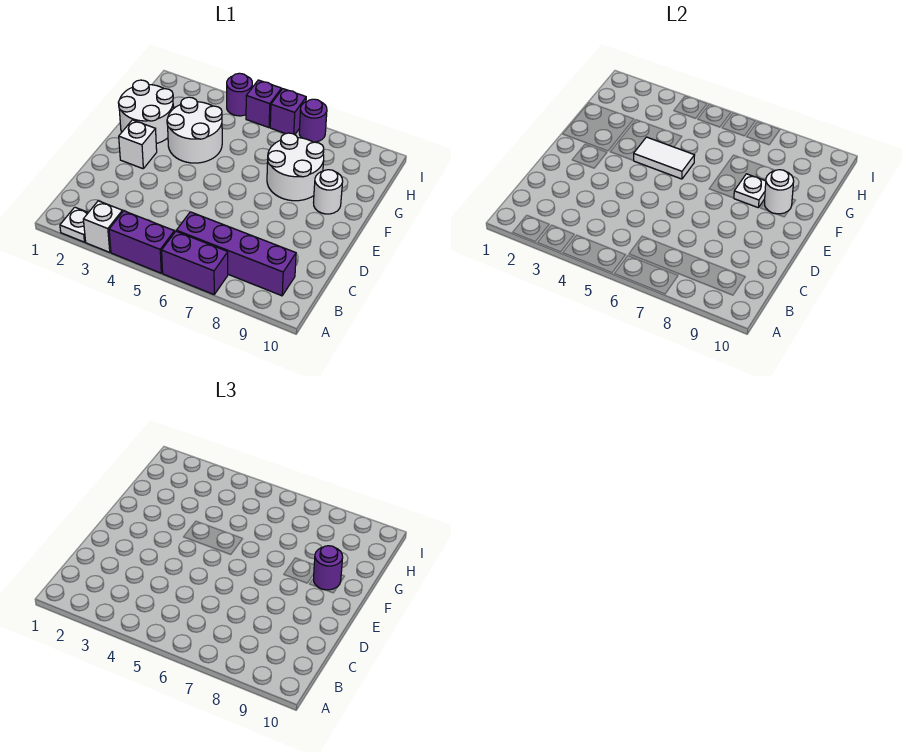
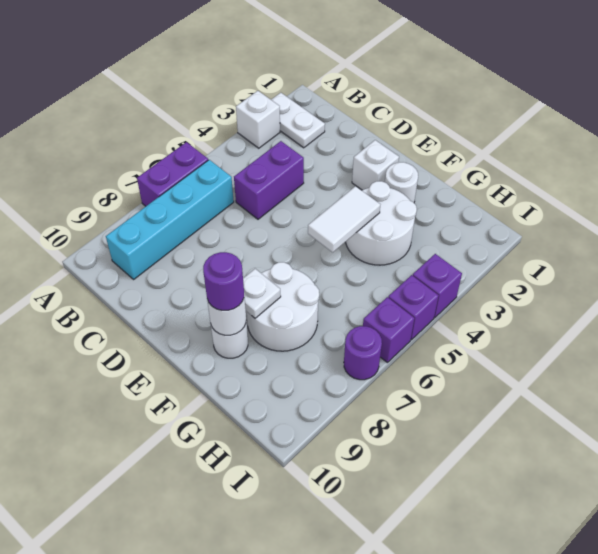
white 1x1 plate [60,207,88,242] -> white 1x2 plate [271,93,325,148]
purple 1x2 brick [109,211,174,273] -> purple 1x2 brick moved to [234,141,304,219]
purple 1x4 brick [176,212,296,296] -> cyan 1x4 brick [106,160,234,279]
white 2x2 round brick [118,80,173,144] -> white 1x1 round brick [385,162,418,202]
purple 1x1 round brick [227,73,252,116] -> purple 1x1 brick [413,254,462,318]

